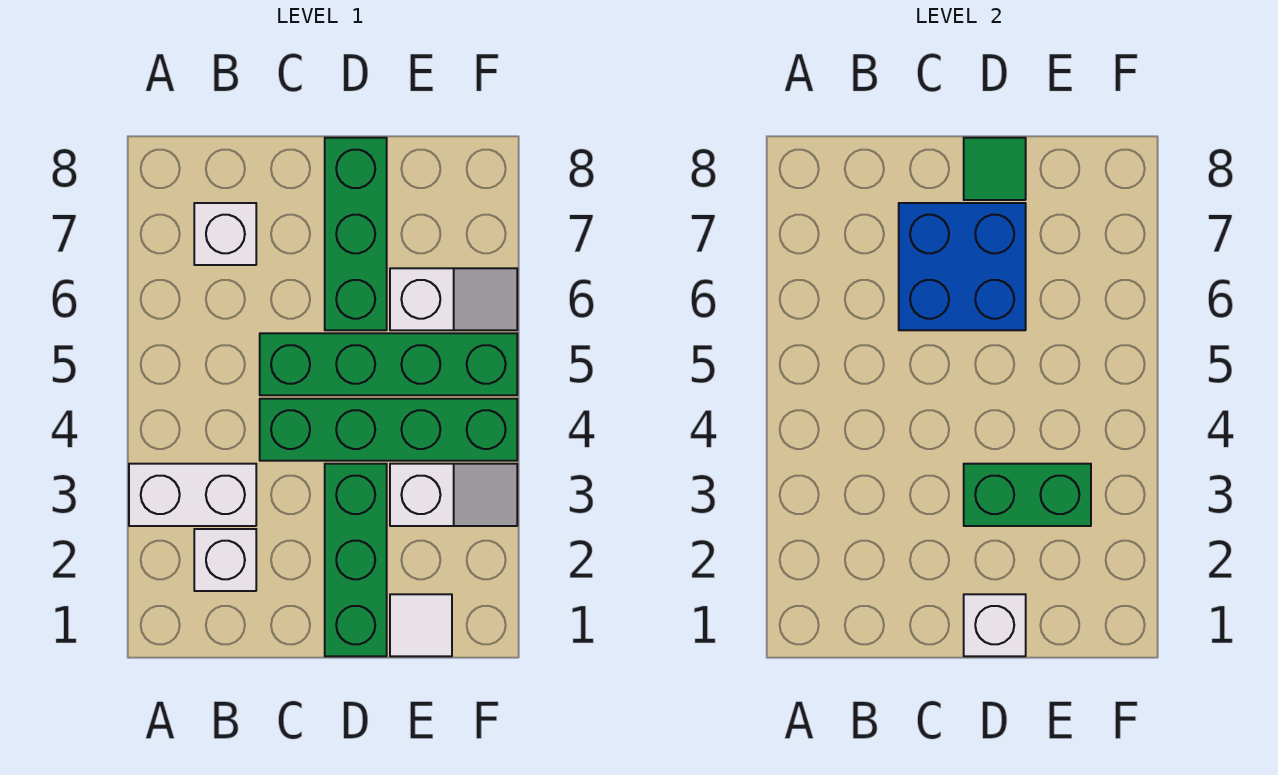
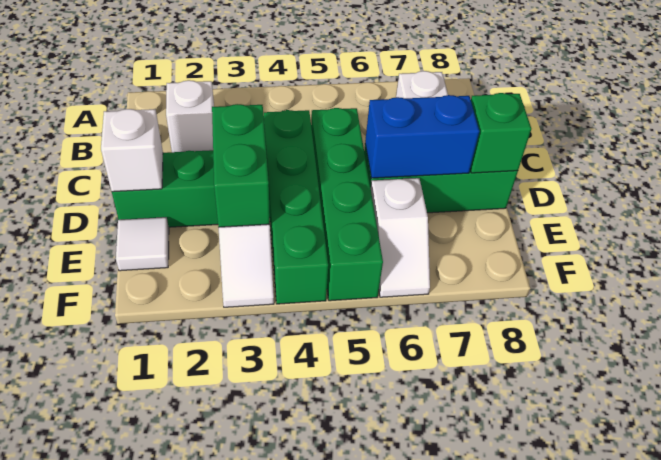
white 1x2 brick [129,464,256,526] -> none
blue 2x2 brick [899,203,1026,330] -> blue 1x2 brick [365,95,479,178]
green 1x1 tile [964,138,1026,200] -> green 1x1 brick [470,93,531,173]

